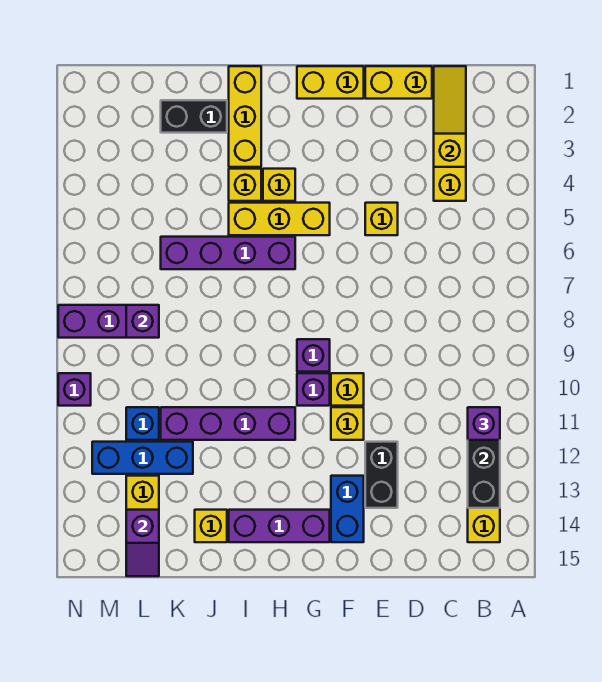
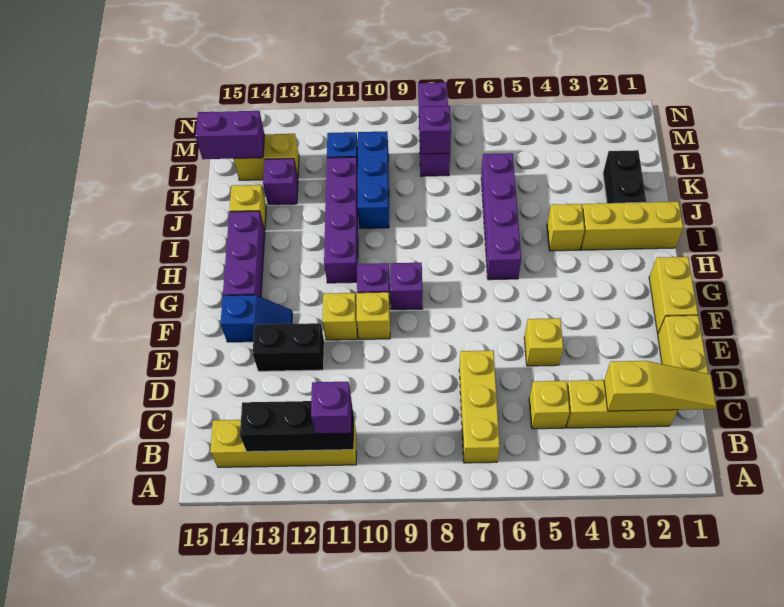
blue 1x2 brick [331,476,364,542] -> blue 1x2 slope [221,295,292,342]
yellow 1x3 brick [229,203,330,235] -> yellow 1x3 brick moved to [459,350,500,463]
yellow 1x1 brick [263,169,295,201] -> yellow 1x1 brick moved to [529,381,570,429]
blue 1x3 brick [92,442,193,474] -> blue 1x3 brick moved to [358,131,389,228]
purple 1x2 slope [126,510,159,576] -> purple 1x2 brick [195,111,264,159]
purple 1x1 brick [58,373,91,406] -> purple 1x1 brick moved to [263,159,298,205]

